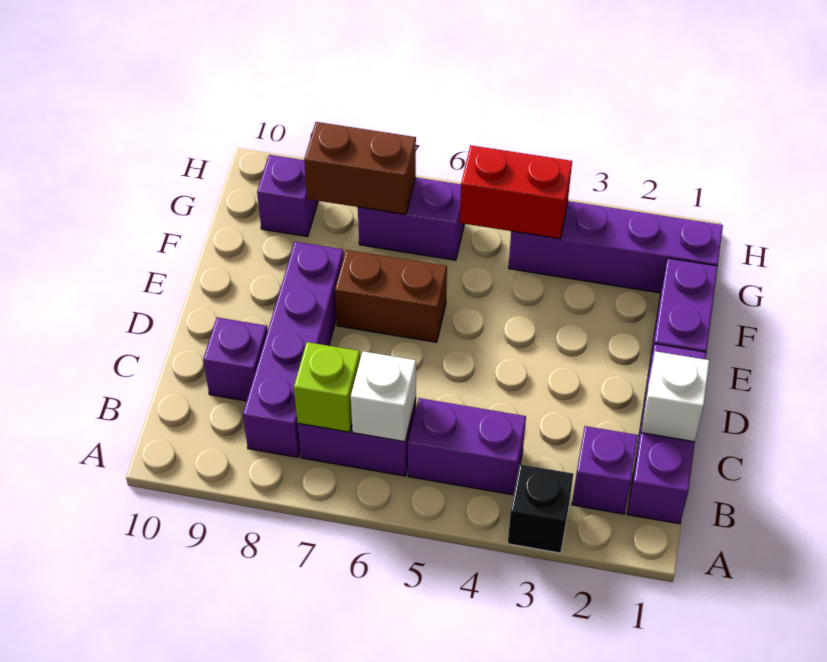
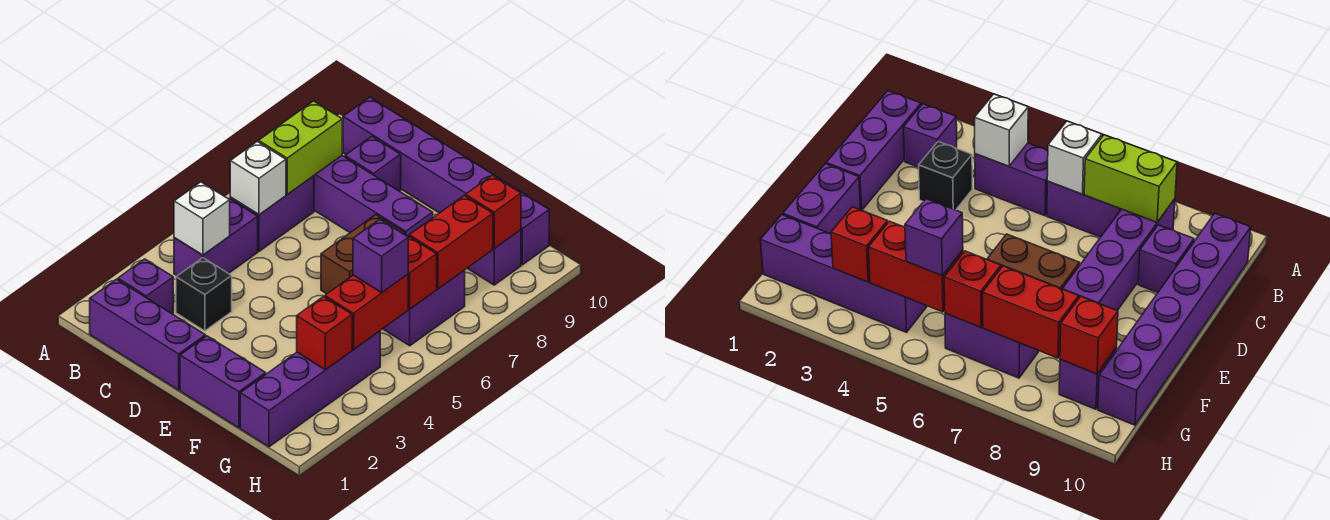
black 1x1 brick [508,464,573,553] -> black 1x1 brick moved to [176,258,232,331]
lime 1x1 brick [294,342,360,432] -> lime 1x2 brick [259,101,342,194]
none -> purple 1x6 brick [343,97,549,265]
white 1x1 brick [641,351,709,442] -> white 1x1 brick moved to [174,182,230,255]
none -> red 1x1 brick [297,297,352,370]
none -> purple 1x1 brick [353,219,408,292]
none -> red 1x1 brick [407,236,437,309]
brown 1x2 brick [304,122,416,214] -> red 1x2 brick [409,195,493,289]
none -> red 1x1 brick [466,175,521,248]

